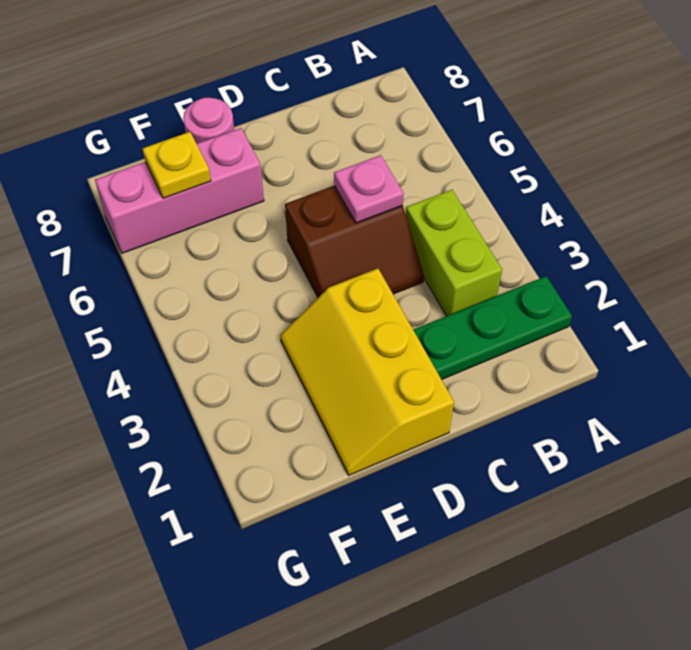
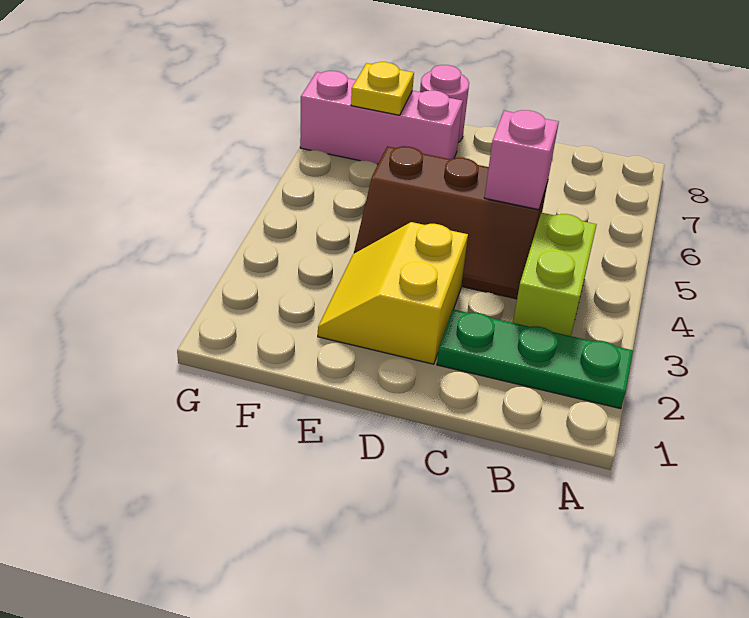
brown 2x2 slope [285,186,424,297] -> brown 2x3 slope [354,146,548,299]
pink 1x1 plate [334,155,404,223] -> pink 1x1 brick [484,110,559,210]
yellow 2x3 slope [280,268,454,475] -> yellow 2x2 slope [318,222,468,364]

